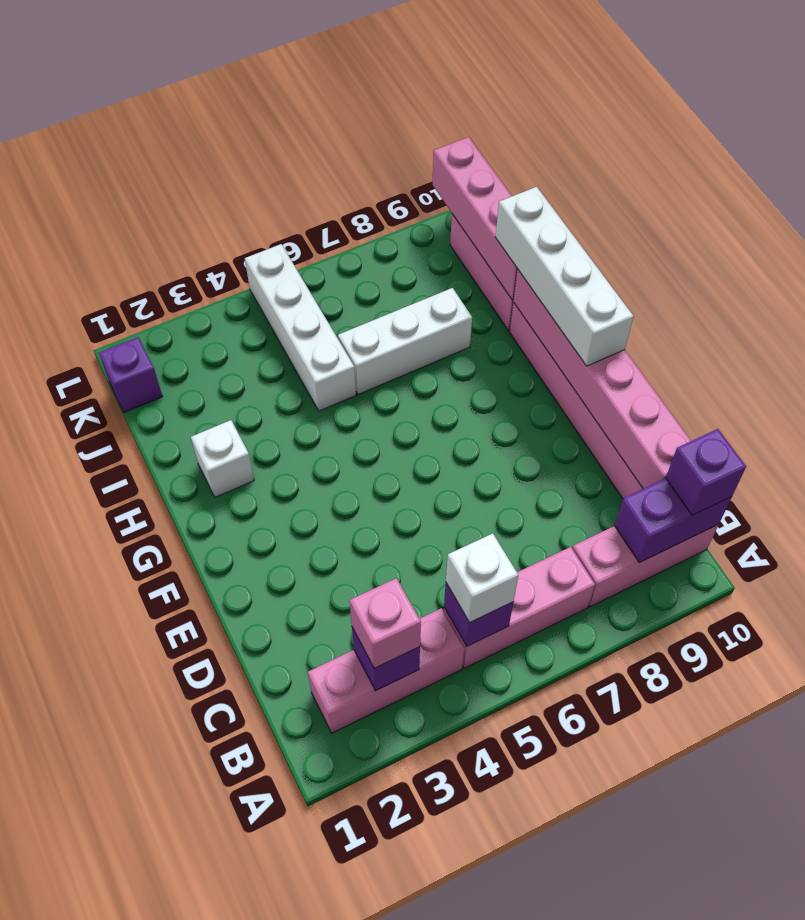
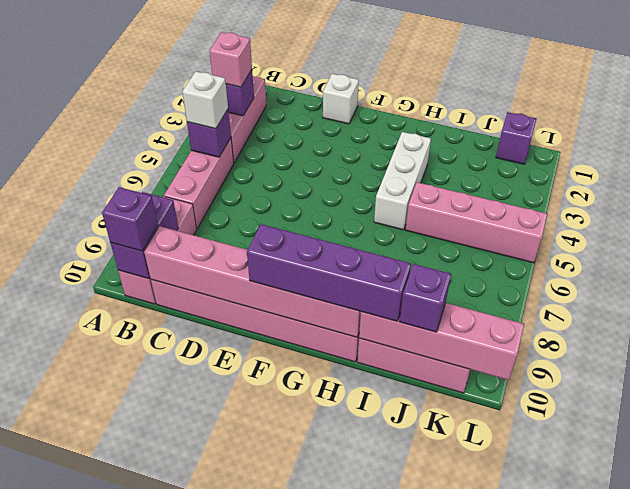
white 1x4 brick [495,187,634,366] -> purple 1x4 brick [247,224,411,321]
white 1x1 brick [191,420,254,497] -> white 1x1 brick moved to [323,74,359,124]
white 1x4 brick [245,244,356,411] -> pink 1x4 brick [405,182,547,263]
white 1x3 brick [338,288,472,395] -> white 1x3 brick moved to [374,132,431,230]
none -> purple 1x1 brick [399,264,451,332]

